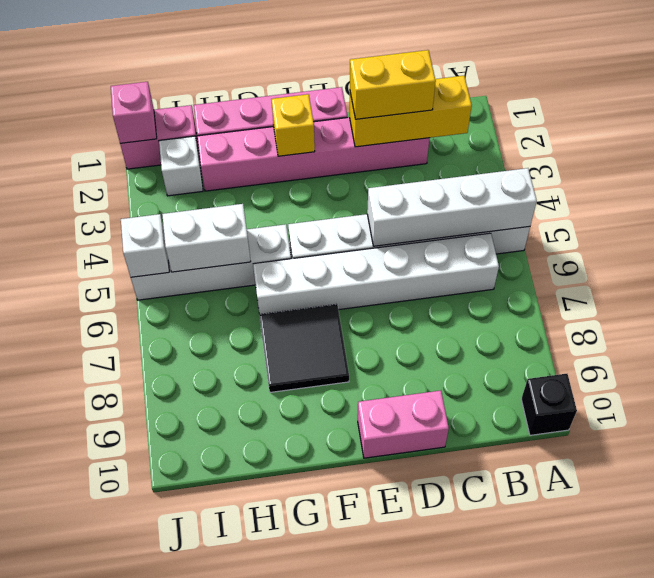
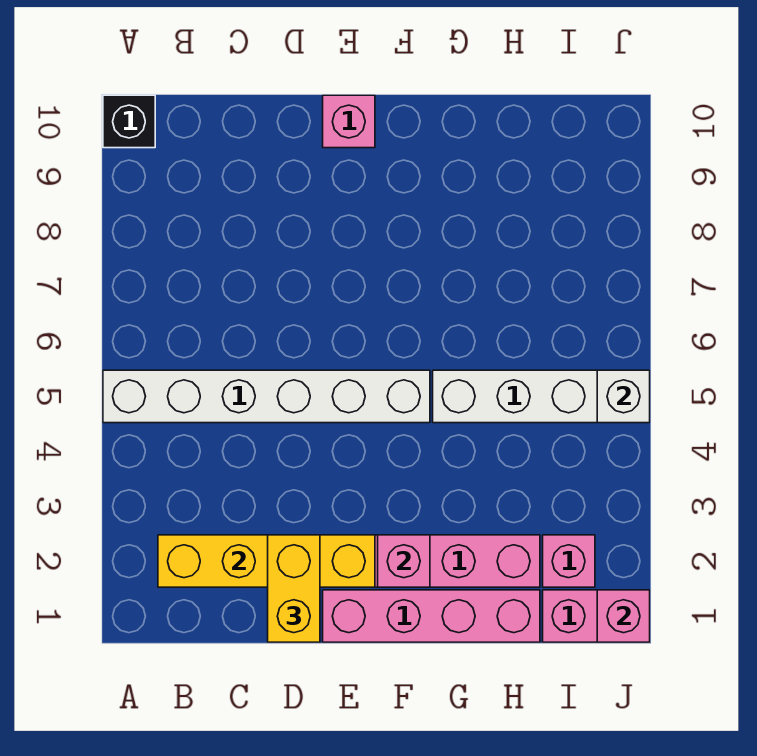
white 1x4 brick [367,168,537,246] -> none
yellow 1x3 brick [350,76,472,147] -> yellow 1x4 brick [158,535,375,587]
white 1x6 brick [253,233,499,314] -> none
yellow 1x2 brick [350,50,436,119] -> yellow 1x2 brick turned to [268,535,320,642]
pink 1x2 brick [358,391,449,458] -> pink 1x1 brick [323,95,375,148]
yellow 1x1 brick [272,94,315,156] -> pink 1x1 brick [378,535,430,587]
black 2x2 tile [259,304,349,392] -> none
white 1x2 brick [162,204,251,272] -> none
white 1x1 brick [159,136,203,196] -> pink 1x1 brick [543,535,595,587]

